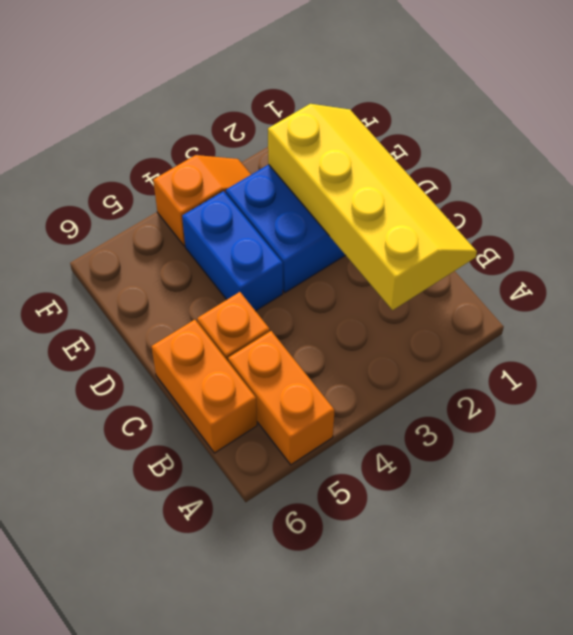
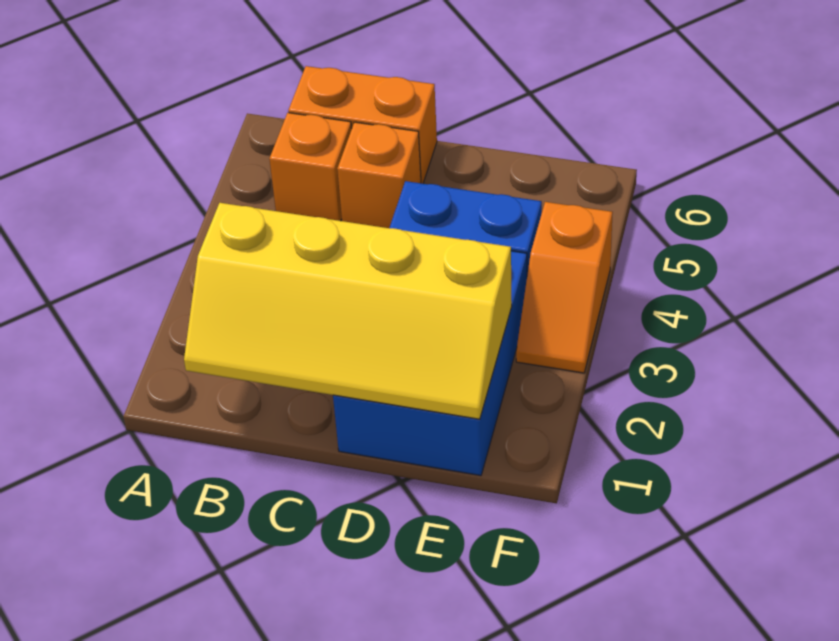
orange 1x2 brick [228,331,335,465] -> orange 1x1 brick [269,113,352,221]

